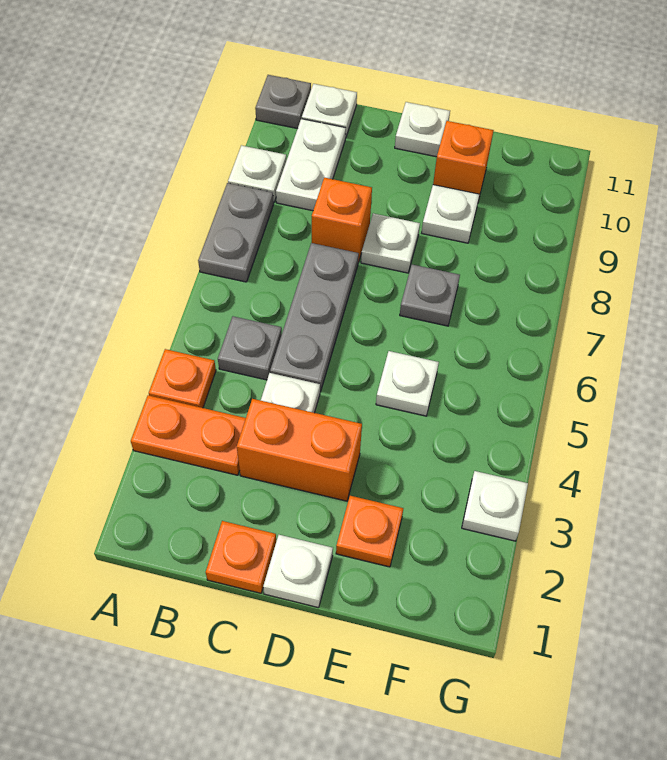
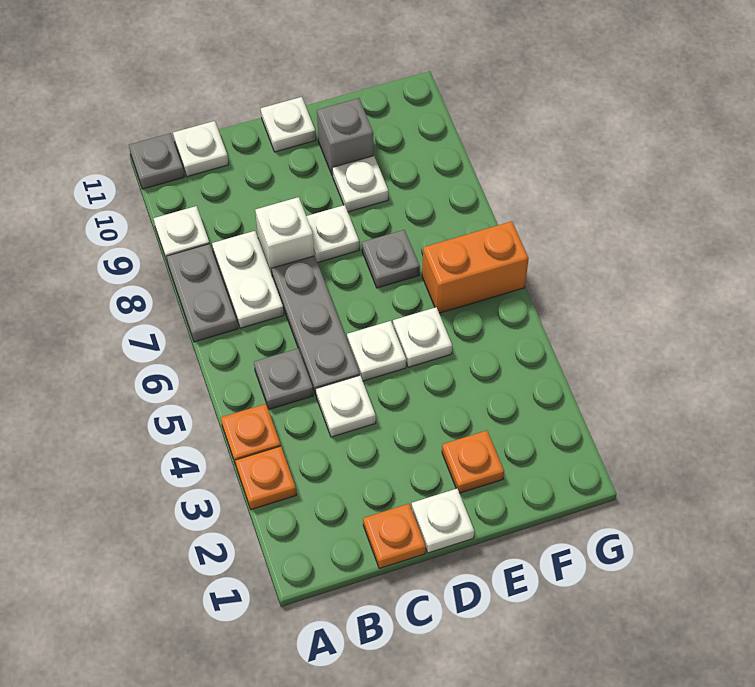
orange 1x2 plate [131,395,246,475] -> orange 1x1 plate [235,446,296,510]
white 1x2 plate [276,119,346,211] -> white 1x2 plate moved to [212,231,284,328]
orange 1x2 brick [237,399,362,501] -> orange 1x2 brick moved to [422,221,529,313]
orange 1x1 brick [312,178,372,262] -> white 1x1 brick [255,197,314,275]
orange 1x1 brick [433,121,494,201] -> grey 1x1 brick [317,98,373,176]
white 1x1 plate [462,471,528,541] -> white 1x1 plate moved to [347,321,406,381]

